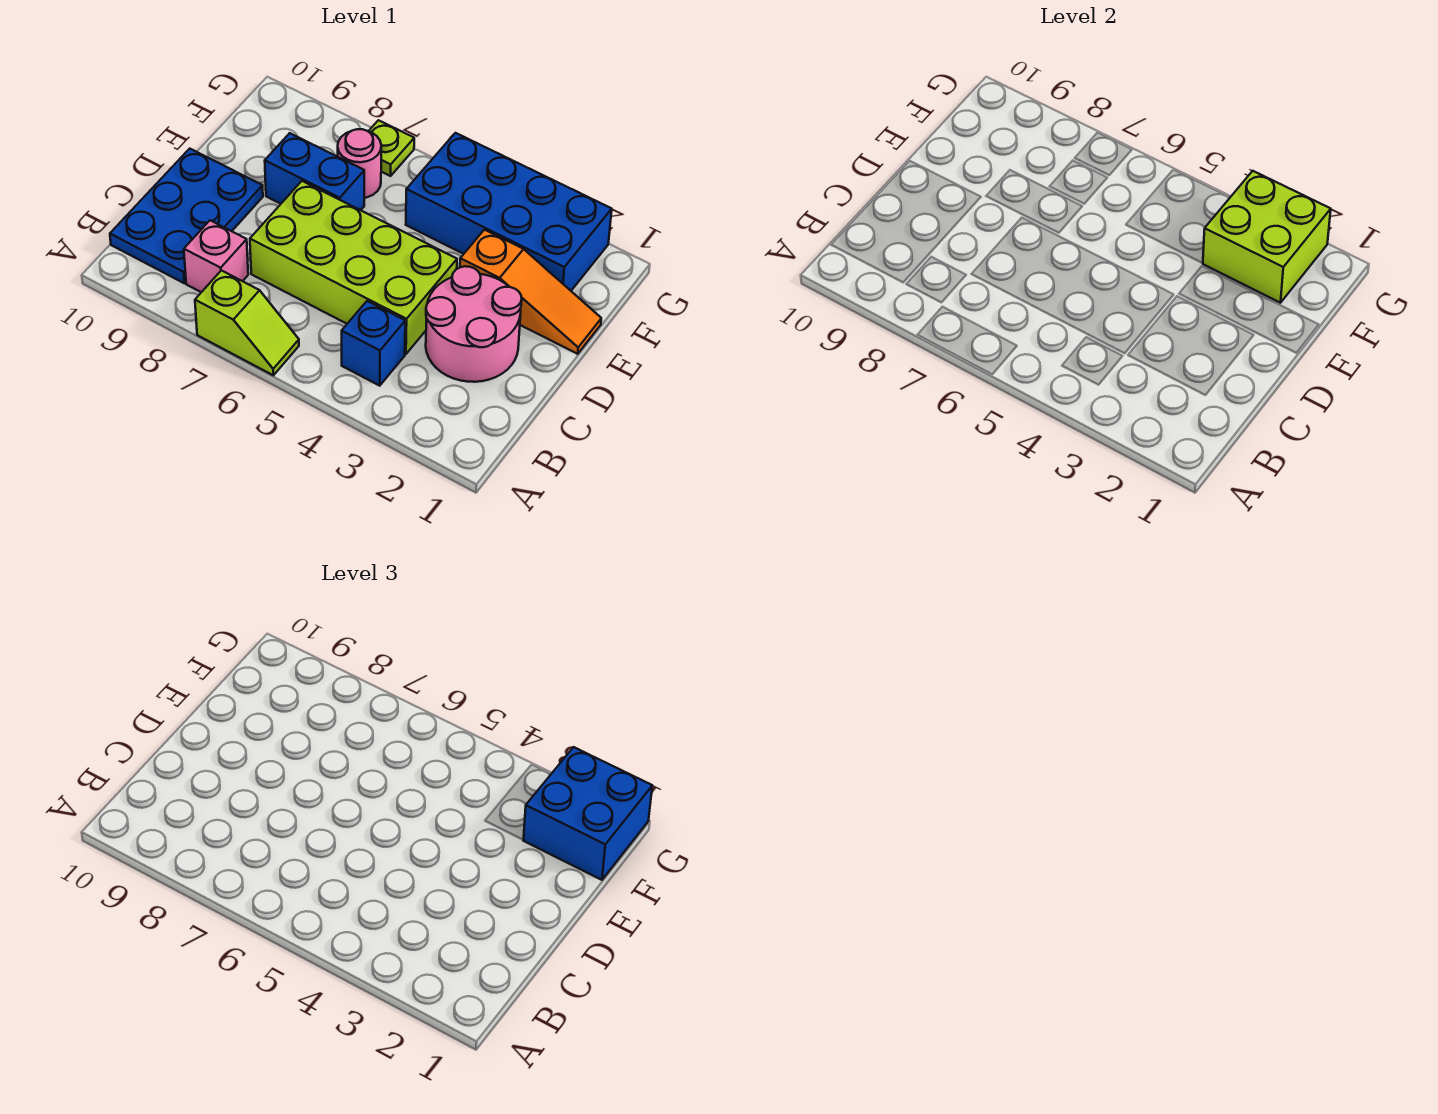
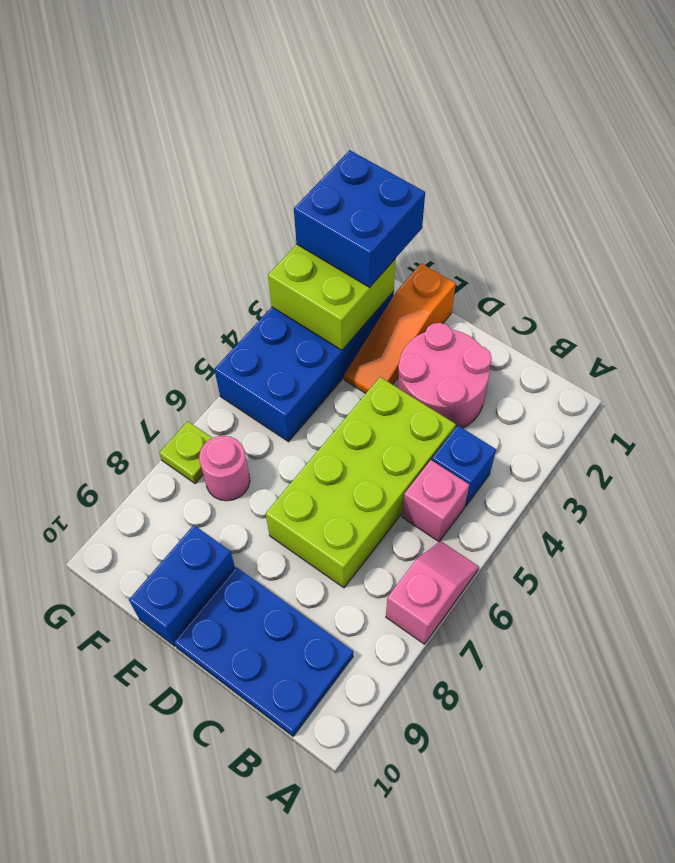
lime 1x2 slope [195,270,299,375] -> pink 1x2 slope [386,541,479,644]
pink 1x1 brick [184,220,248,292] -> pink 1x1 brick moved to [402,460,469,541]
orange 1x3 slope [460,230,601,354] -> orange 1x3 slope turned to [344,263,456,393]
blue 1x2 brick [265,133,364,210] -> blue 1x2 brick moved to [129,525,235,646]

